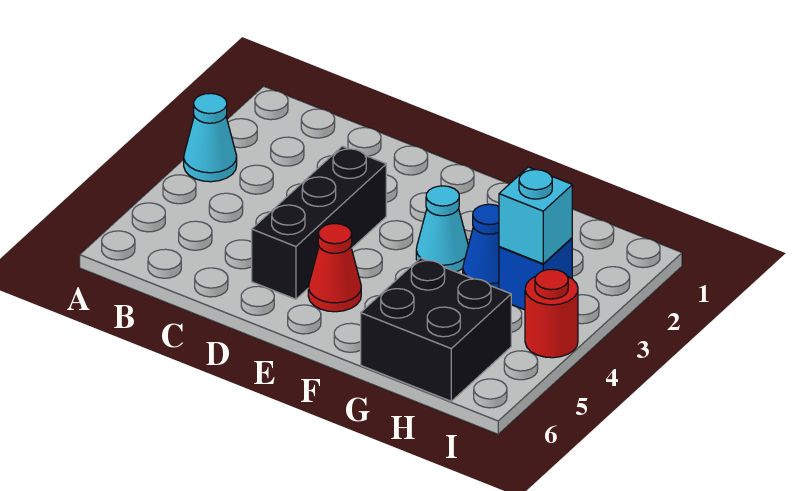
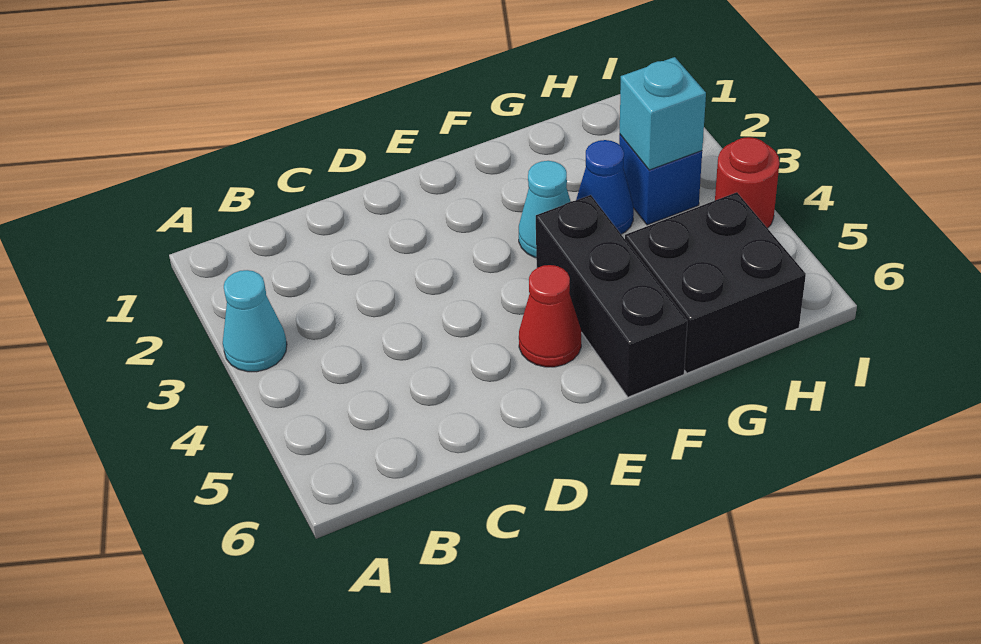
black 1x3 brick [252,146,386,299] -> black 1x3 brick moved to [536,195,687,397]

